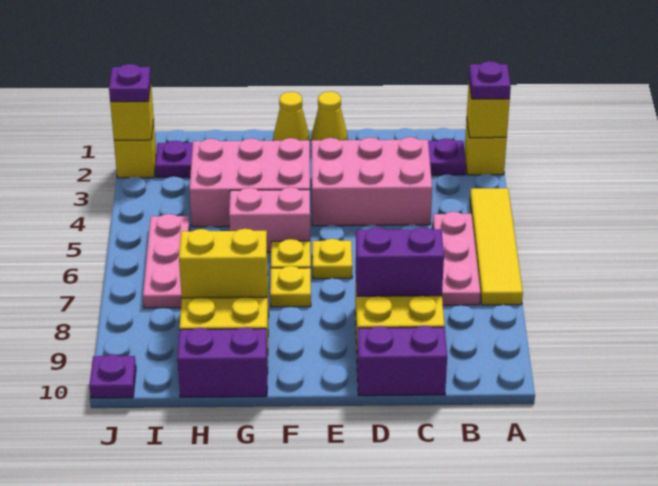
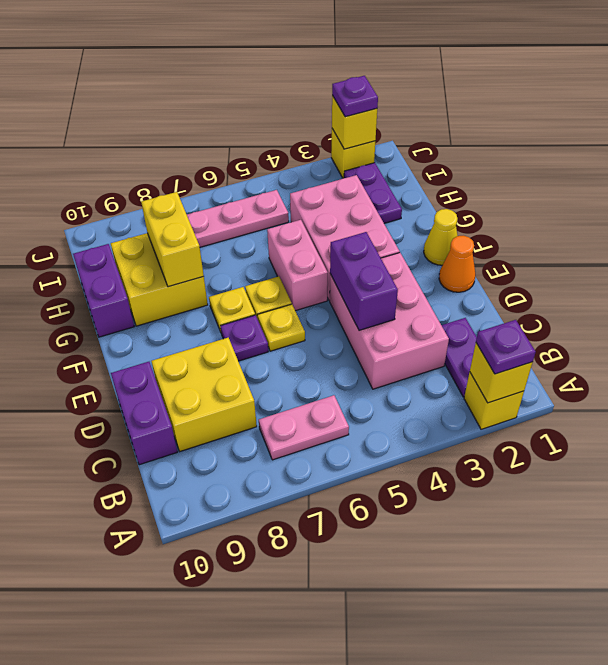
yellow 1x4 tile [470,188,523,305] -> none
pink 1x3 plate [433,212,480,305] -> pink 1x2 plate [259,395,349,460]
purple 1x2 brick [356,227,444,296] -> purple 1x2 brick moved to [330,232,398,330]
yellow 1x1 cone [311,92,348,140] -> orange 1x1 cone [439,236,475,292]
purple 1x1 plate [89,355,136,398] -> purple 1x1 plate moved to [221,315,268,361]

